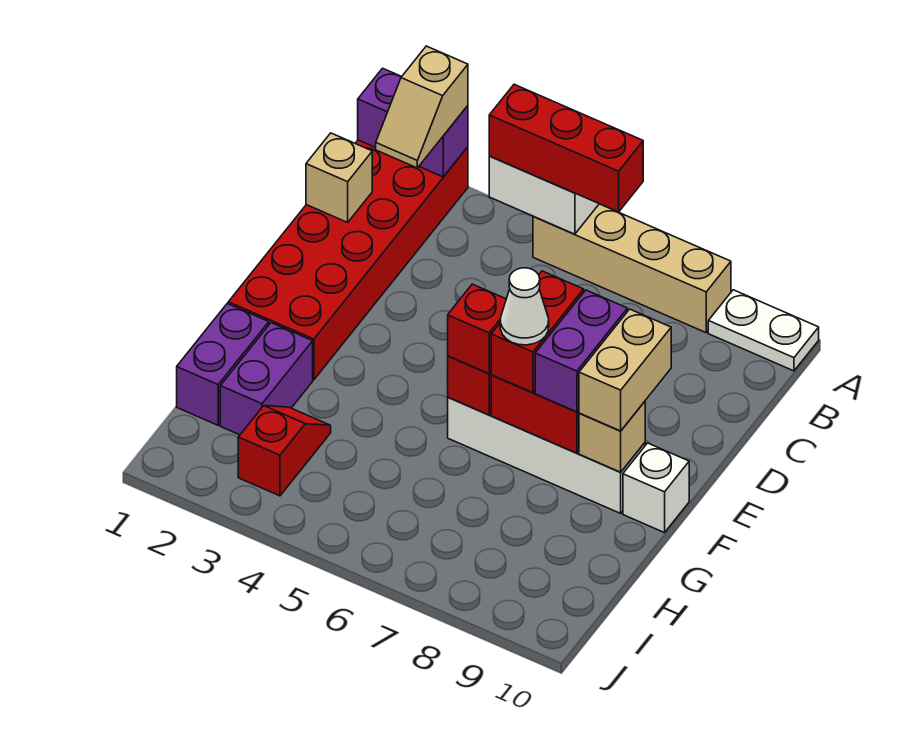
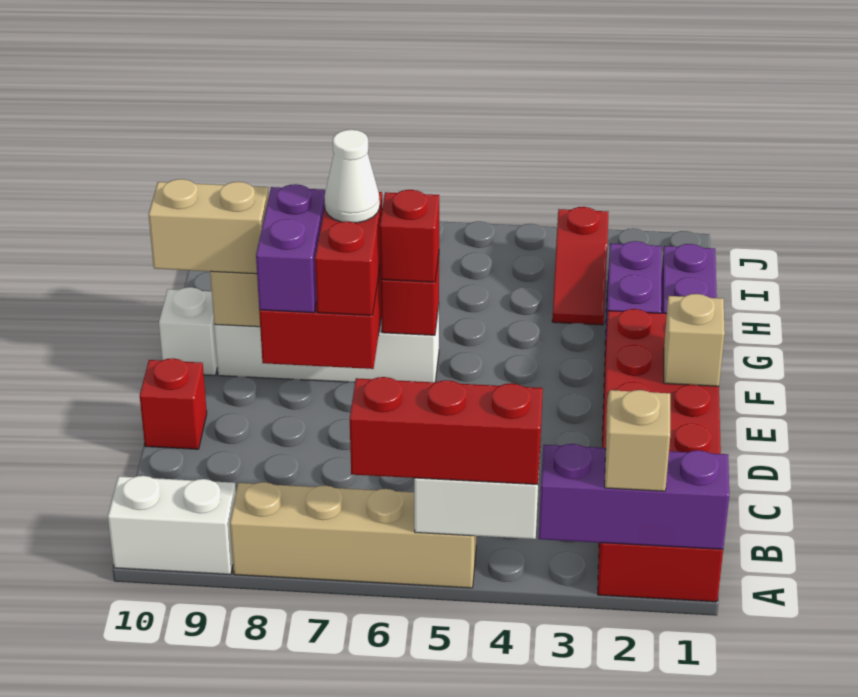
purple 1x2 brick [358,68,468,177] -> purple 1x3 brick [539,444,729,549]
white 1x2 plate [708,290,819,371] -> white 1x2 brick [108,476,236,575]
tan 1x1 brick [306,133,372,222] -> tan 1x1 brick moved to [664,294,725,386]
none -> red 1x1 brick [140,358,207,449]
tan 1x2 brick [579,309,671,431] -> tan 1x2 brick turned to [149,179,269,274]

